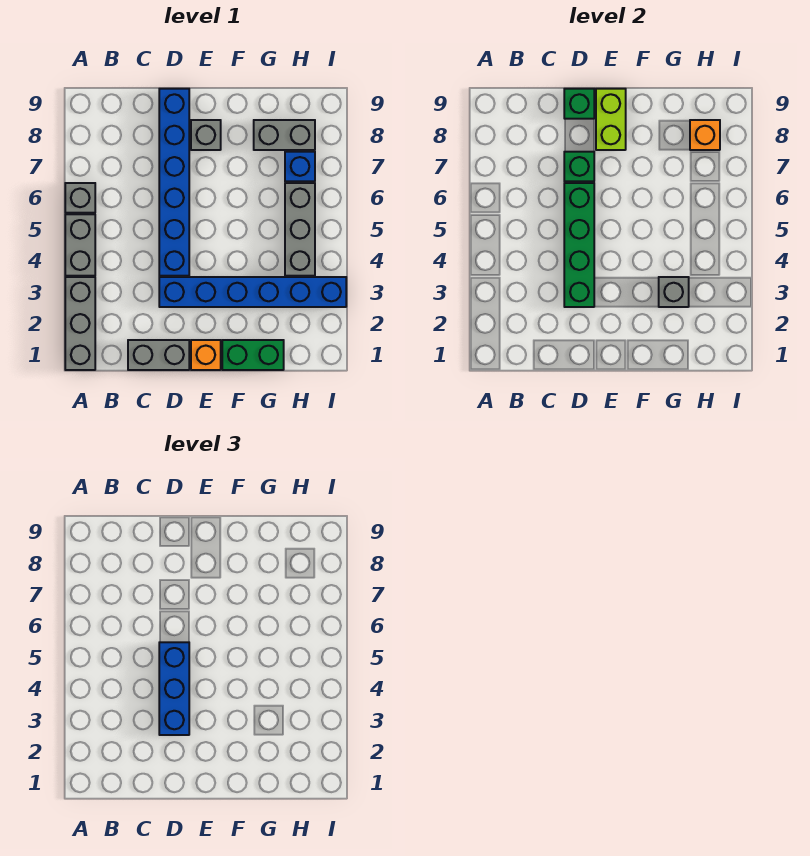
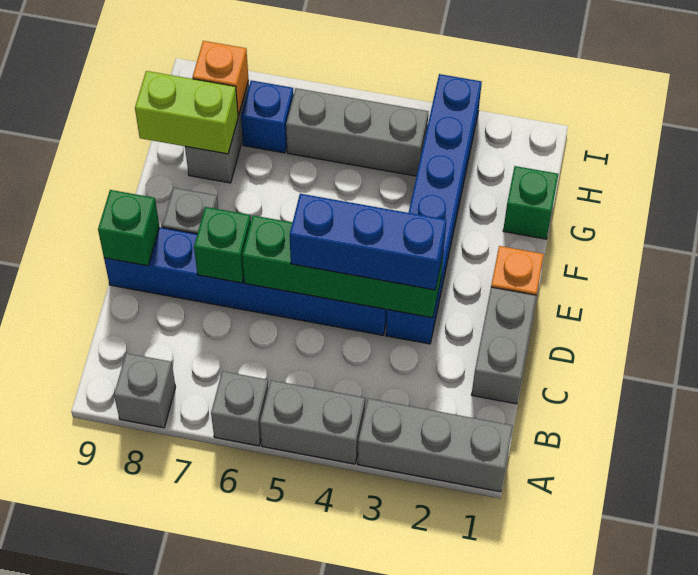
lime 1x2 brick [596,89,626,150] -> lime 1x2 brick moved to [135,71,238,154]
green 1x2 brick [222,340,284,370] -> green 1x1 brick [503,166,558,239]
grey 1x1 brick [659,277,689,307] -> grey 1x1 brick moved to [114,353,176,428]

